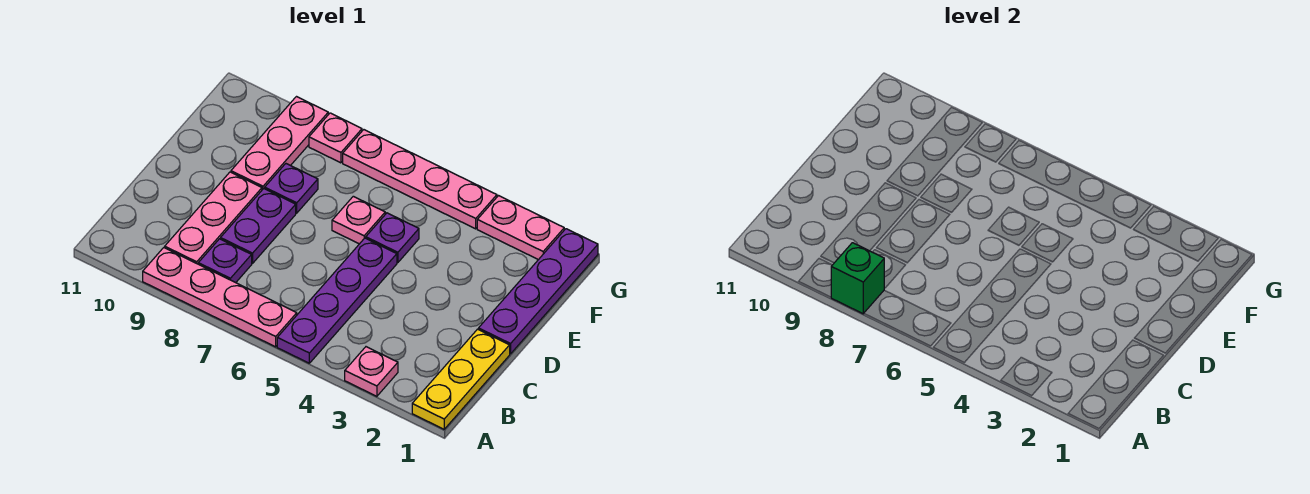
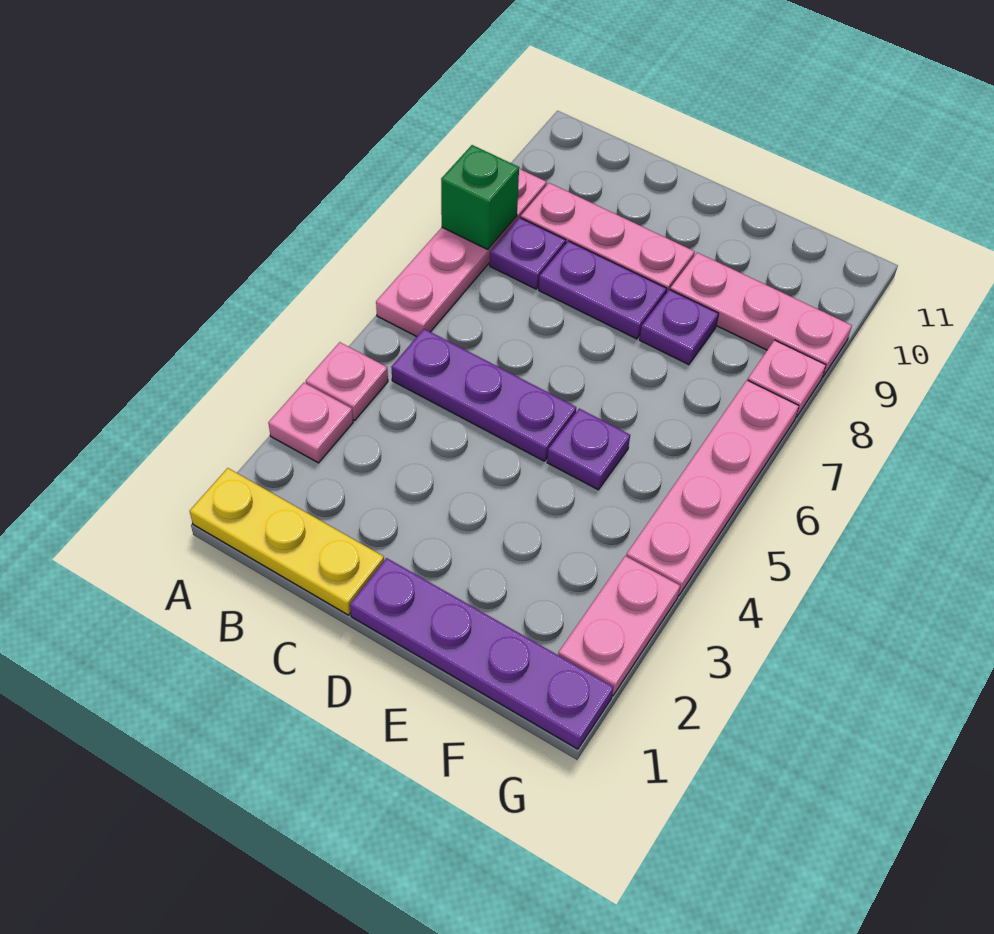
purple 1x4 plate [277,238,397,363] -> purple 1x3 plate [391,329,576,461]
pink 1x1 plate [332,196,385,244] -> pink 1x1 plate moved to [306,342,388,420]

